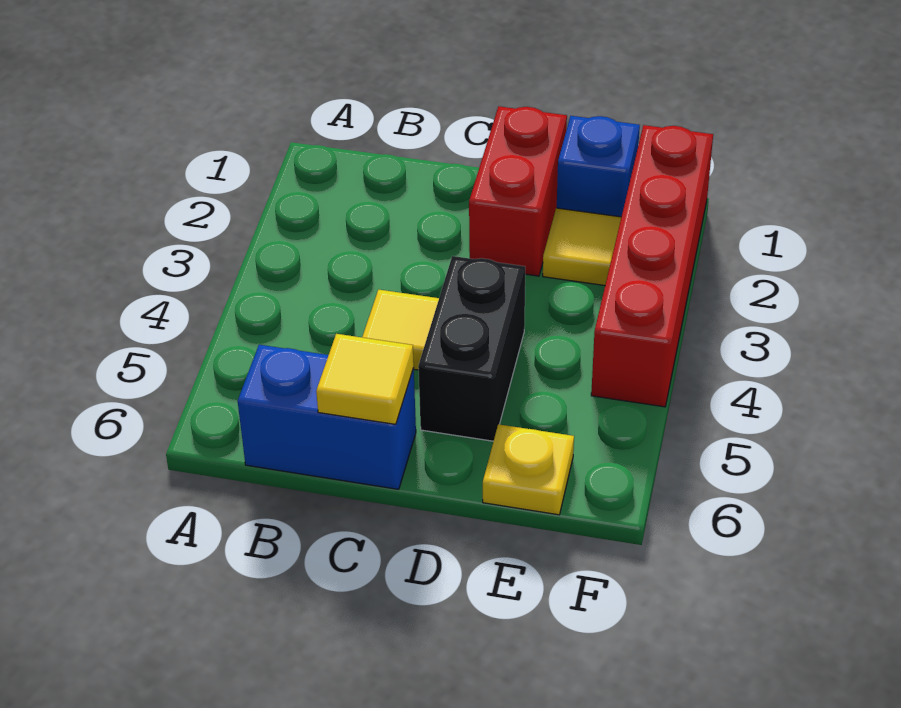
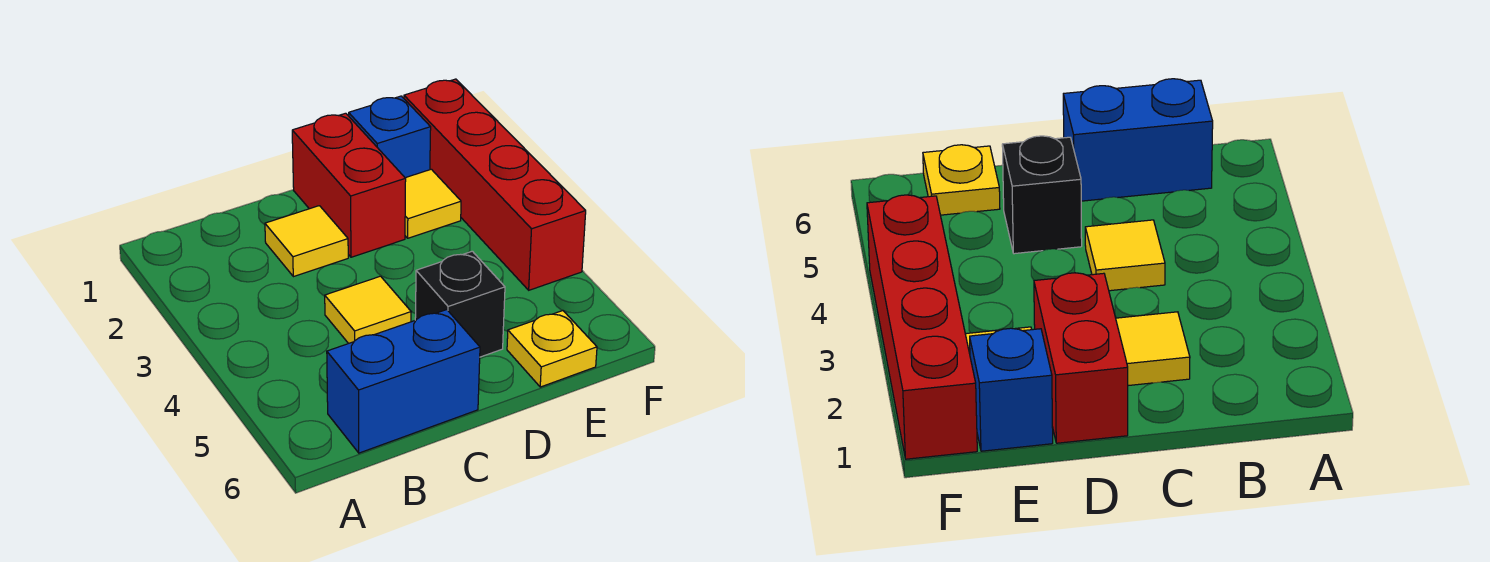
yellow 1x1 tile [316,334,414,424] -> yellow 1x1 tile moved to [265,206,348,277]
black 1x2 brick [418,256,525,441] -> black 1x1 brick [415,251,505,357]

